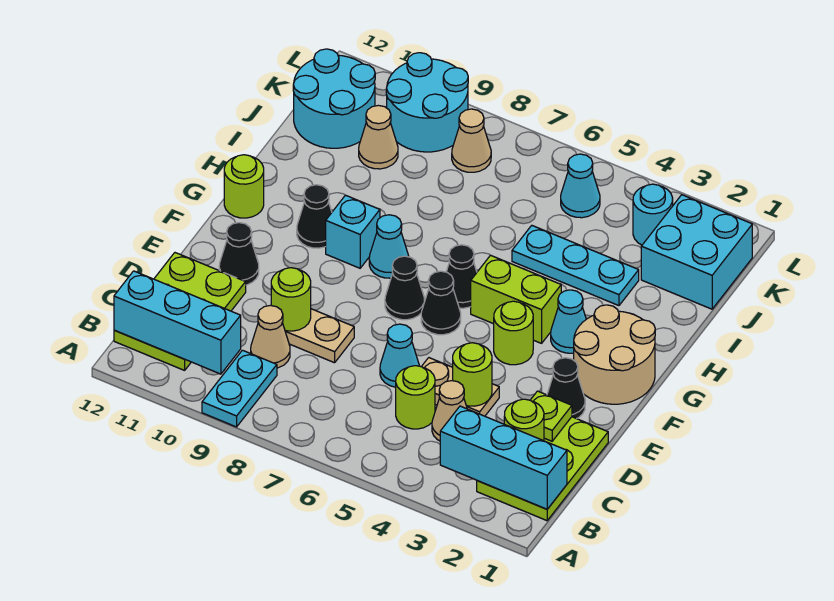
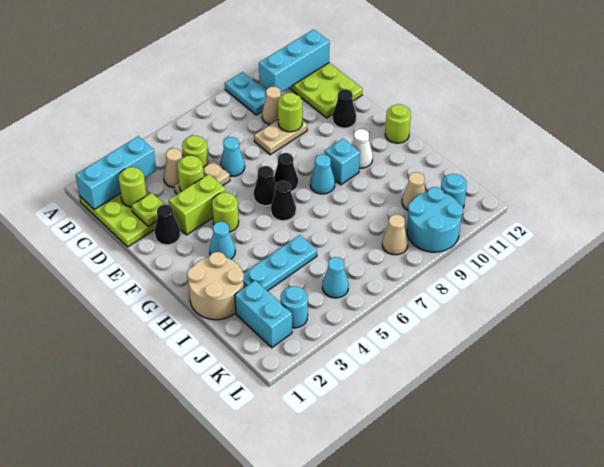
tan 2x2 round brick [574,305,655,404] -> tan 2x2 round brick moved to [187,252,244,320]
lime 1x2 brick [471,255,561,343] -> lime 1x2 brick moved to [169,174,226,235]
black 1x1 cone [297,185,332,248] -> white 1x1 cone [352,129,373,168]
cyan 2x2 brick [641,195,752,309] -> cyan 1x2 brick [235,280,292,348]
cyan 2x2 round brick [293,49,375,148] -> cyan 1x1 round brick [441,174,467,207]

